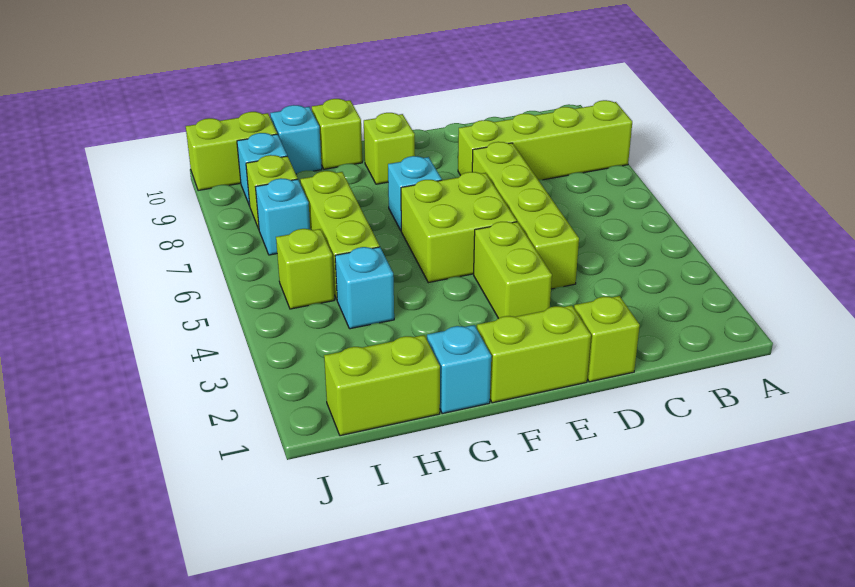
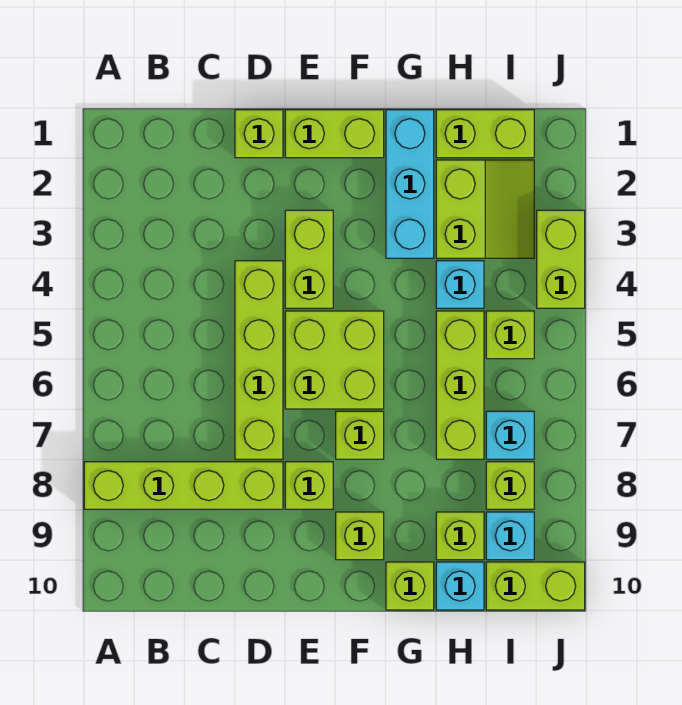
none -> lime 1x1 brick [285,462,333,509]
cyan 1x1 brick [388,156,442,230] -> lime 1x1 brick [336,411,384,459]
cyan 1x1 brick [427,325,491,413] -> cyan 1x3 brick [386,110,434,258]
none -> lime 2x2 slope [436,160,534,258]
none -> lime 1x1 brick [436,512,484,560]
none -> lime 1x2 brick [537,210,585,308]

